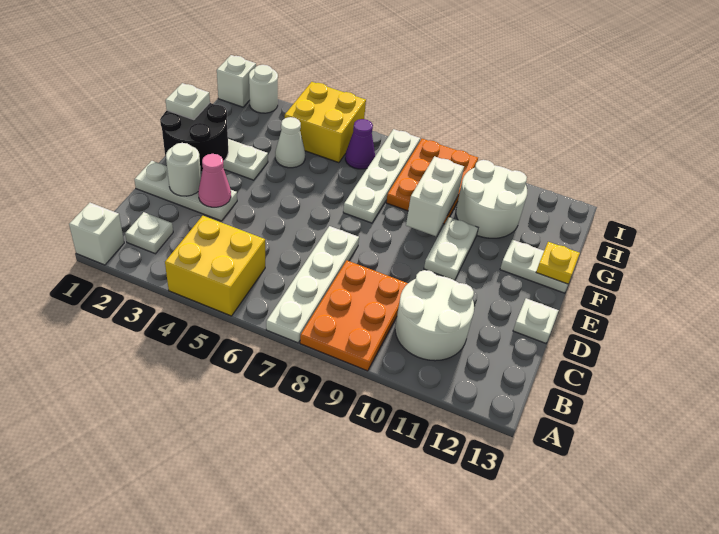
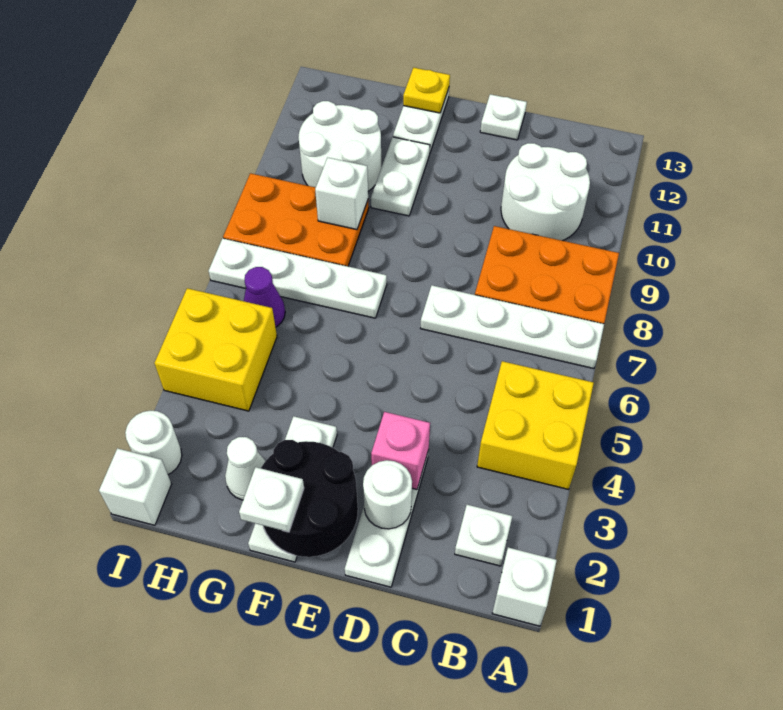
pink 1x1 cone [198,154,231,207] -> pink 1x1 brick [371,412,430,489]
white 1x2 plate [424,217,478,280] -> white 1x2 plate turned to [371,137,430,216]
white 1x2 brick [406,156,464,236] -> white 1x1 brick [315,158,368,230]
white 1x1 cone [275,117,305,168] -> white 1x1 cone moved to [225,437,265,500]

